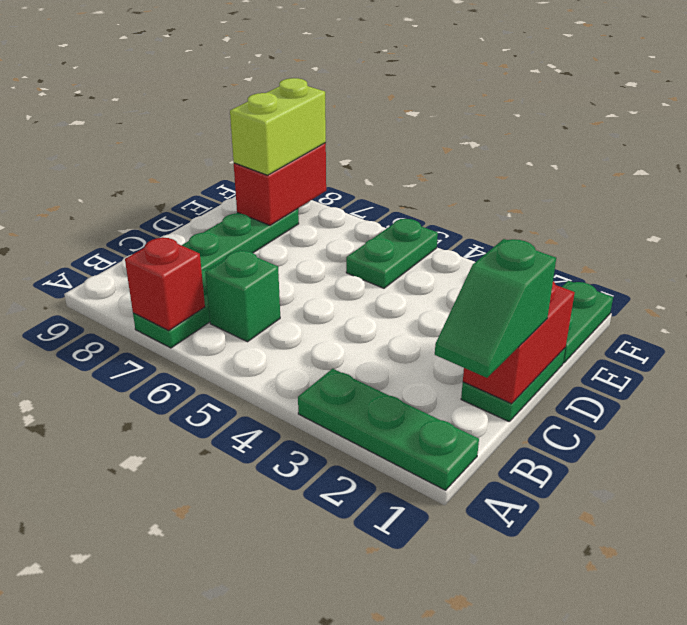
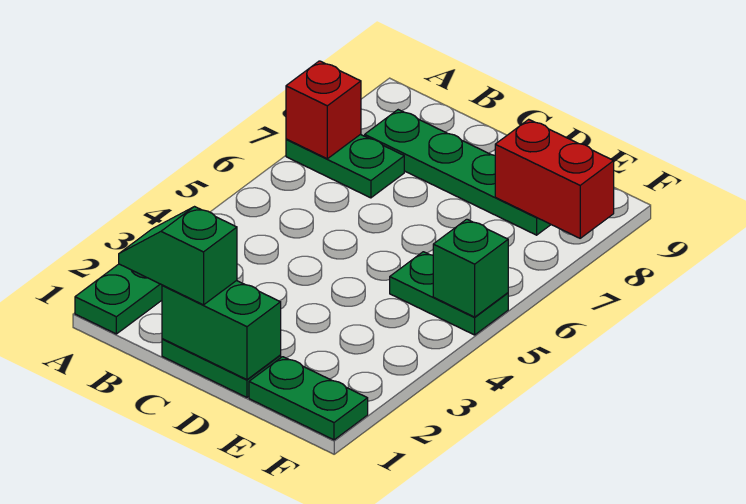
green 1x1 brick [205,250,280,342] -> green 1x1 brick moved to [433,219,508,317]
red 1x2 brick [463,281,575,404] -> green 1x2 brick [162,280,281,380]
lime 1x2 brick [230,78,326,175] -> none

